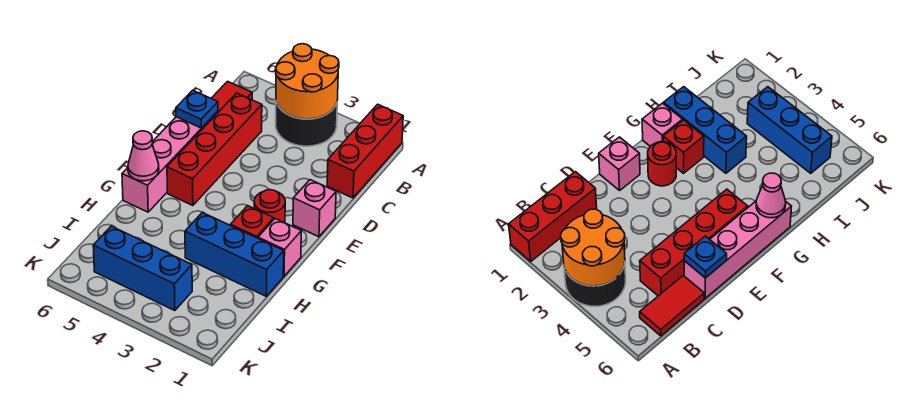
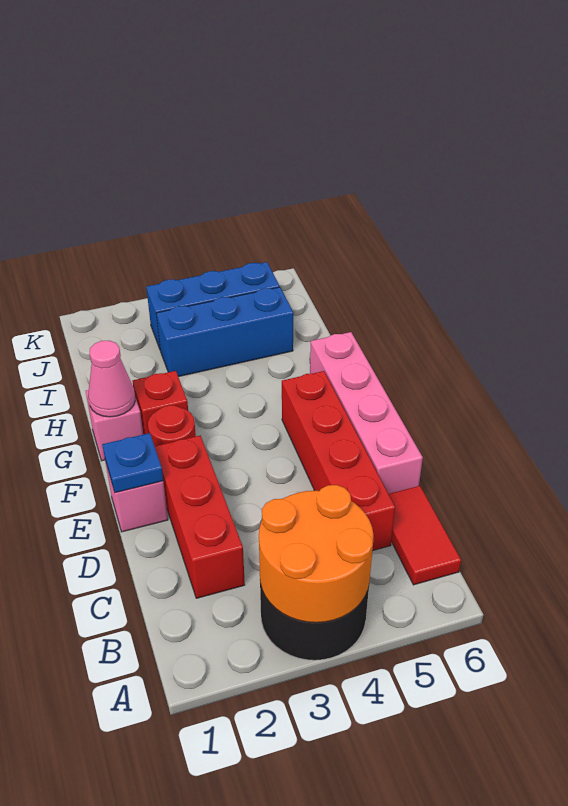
red 1x3 brick [327,104,403,198] -> red 1x3 brick moved to [155,436,245,598]
blue 1x1 plate [176,90,218,128] -> blue 1x1 plate moved to [102,433,163,493]
pink 1x1 cone [128,131,159,181] -> pink 1x1 cone moved to [88,341,135,417]
blue 1x3 brick [185,212,284,296] -> blue 1x3 brick moved to [156,287,293,377]

